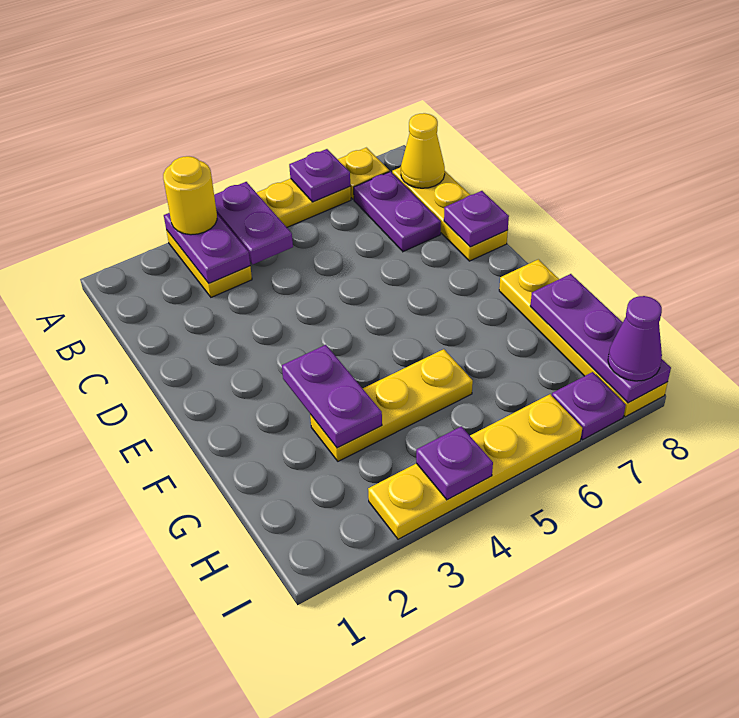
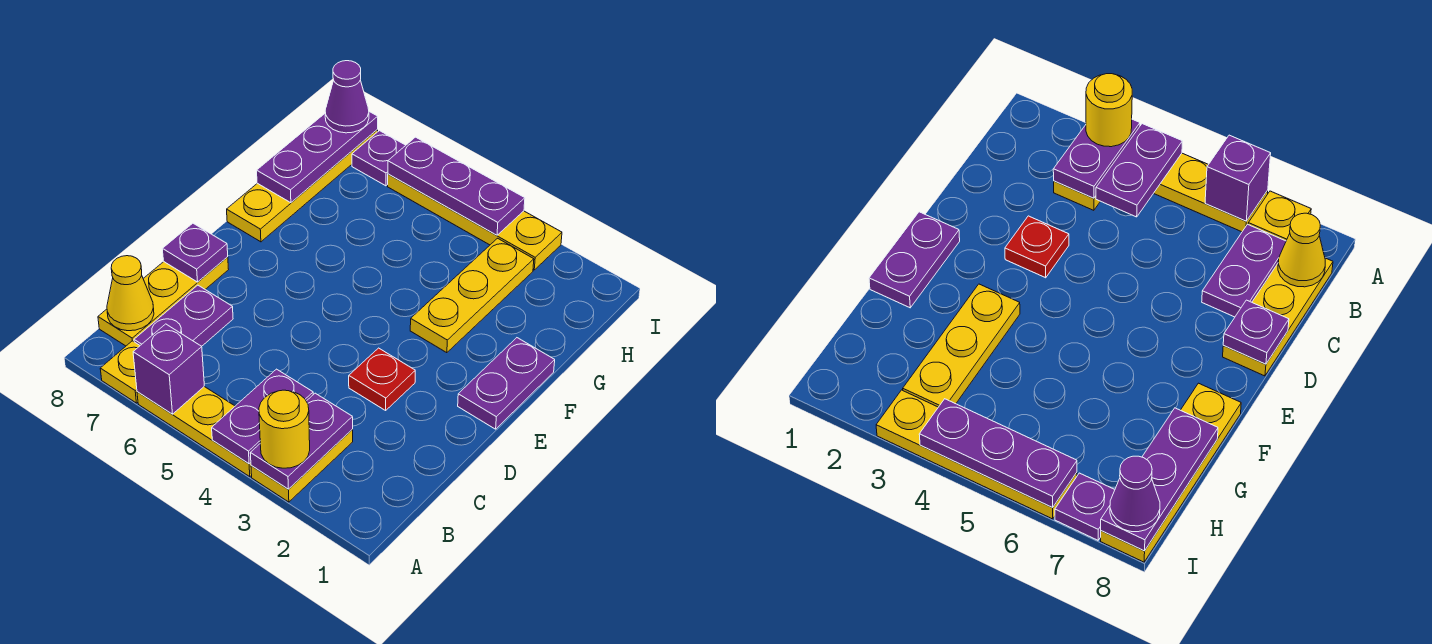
purple 1x1 plate [289,149,350,202] -> purple 1x1 brick [133,324,204,414]
none -> red 1x1 plate [349,348,415,410]
purple 1x2 plate [282,345,382,448] -> purple 1x2 plate moved to [458,338,555,429]
yellow 1x3 plate [310,349,473,461] -> yellow 1x3 plate turned to [410,238,534,353]
purple 1x1 plate [416,426,493,500] -> purple 1x3 plate [388,137,525,235]

